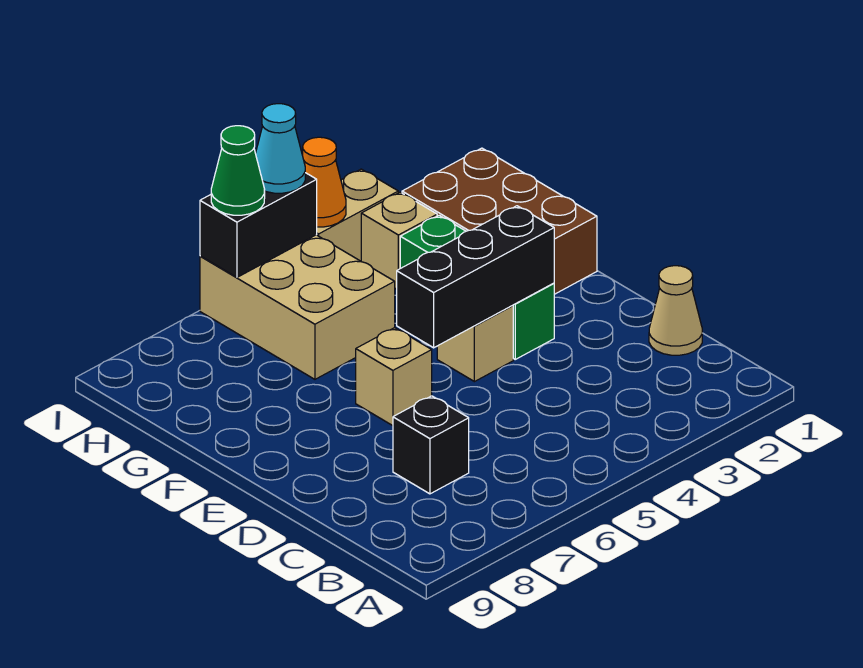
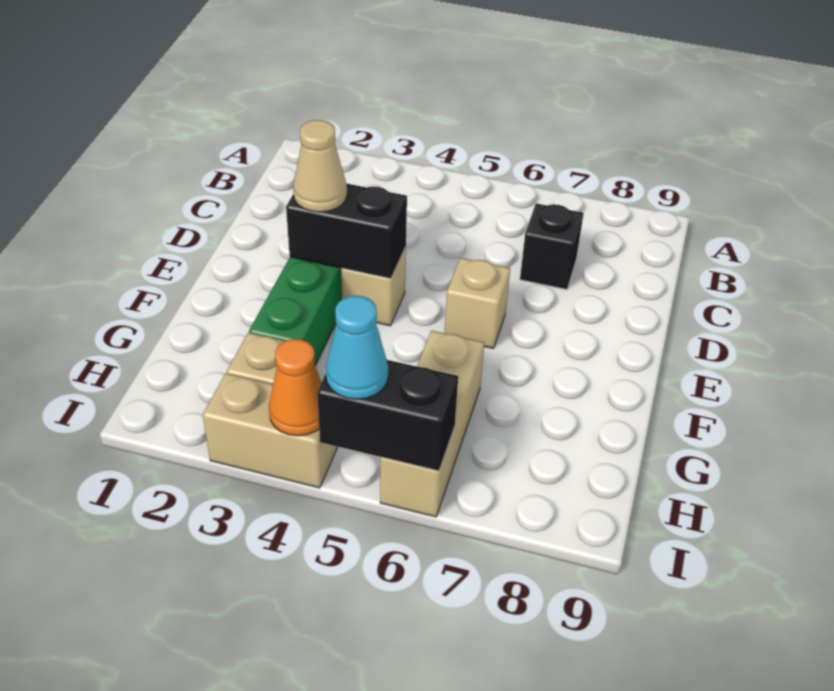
tan 1x1 cone [649,266,702,355] -> tan 1x1 cone moved to [293,120,347,212]
black 1x3 brick [397,206,554,348] -> black 1x2 brick [286,184,407,279]
brown 2x3 brick [402,148,597,294] -> none
tan 2x3 brick [200,235,395,379] -> tan 1x3 brick [380,330,484,517]
green 1x1 cone [211,126,265,215] -> none

